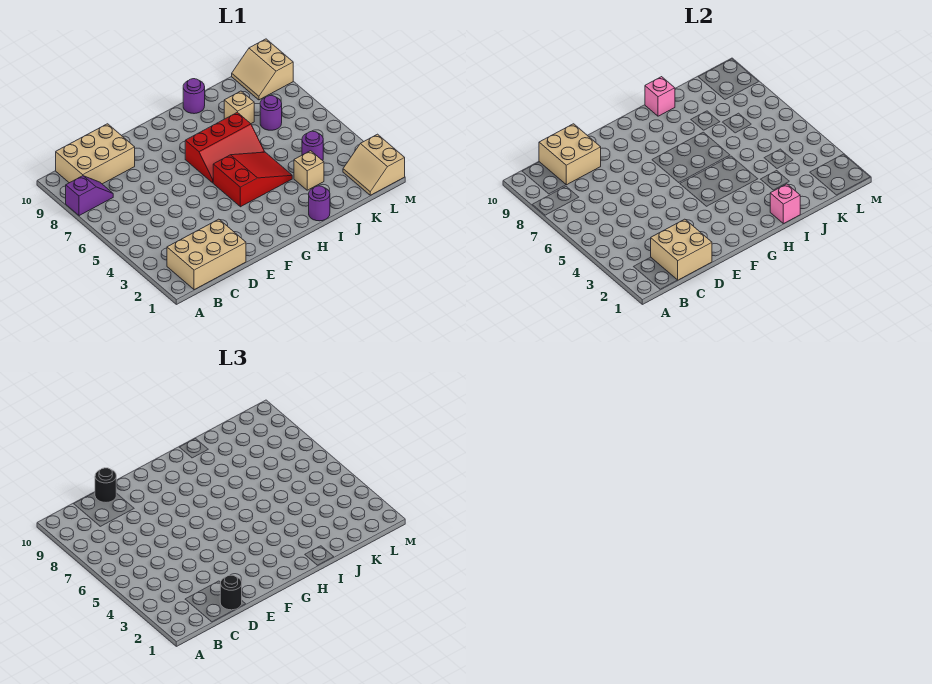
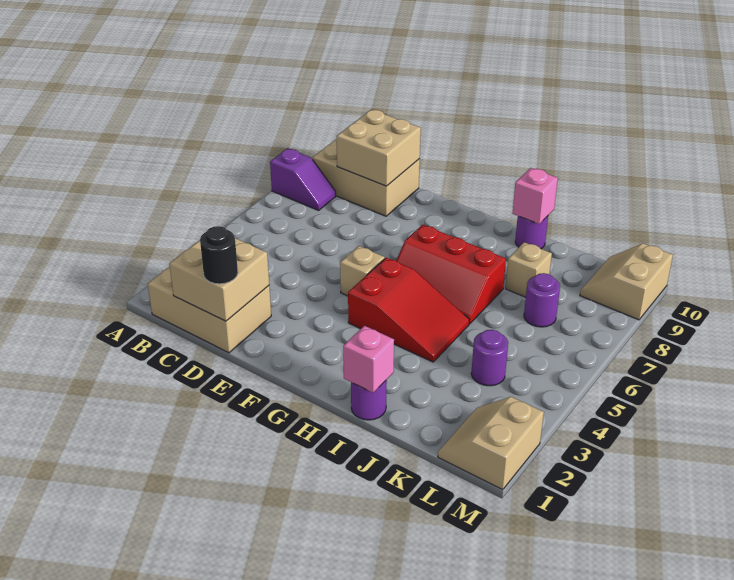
black 1x1 round brick [95,468,116,502] -> none
tan 1x1 brick [294,151,324,190] -> tan 1x1 brick moved to [340,246,385,296]

